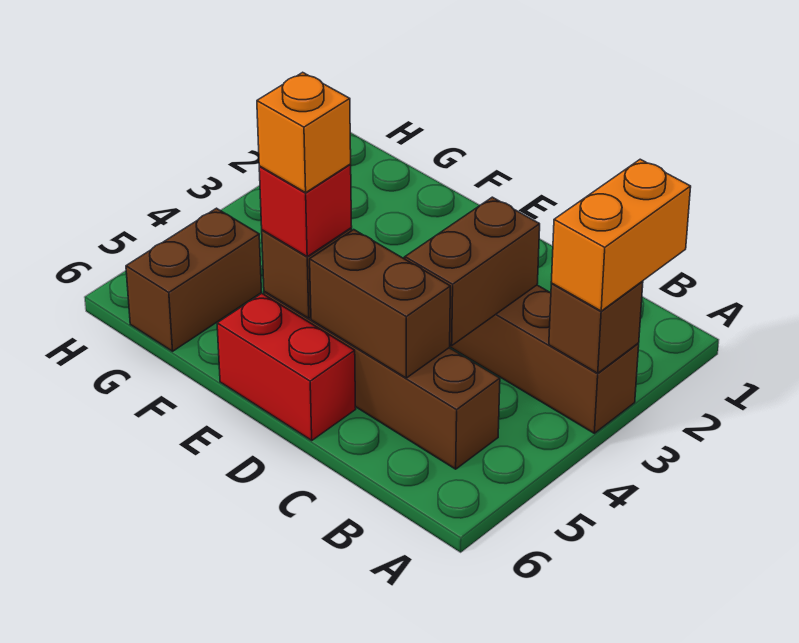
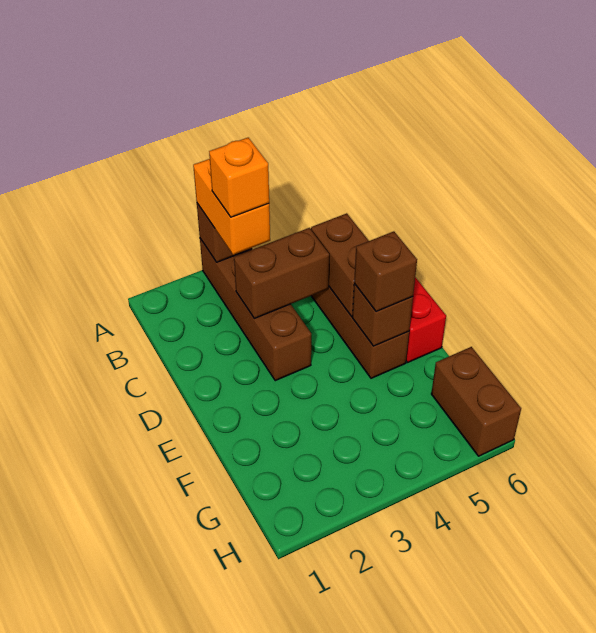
orange 1x2 brick [551,159,691,311] -> orange 1x2 brick turned to [193,159,270,255]
red 1x1 brick [259,165,352,256] -> brown 1x1 brick [354,231,417,312]
orange 1x1 brick [257,72,351,193] -> orange 1x1 brick moved to [209,138,269,217]
brown 1x2 brick [126,208,261,351] -> brown 1x2 brick turned to [431,347,521,456]

